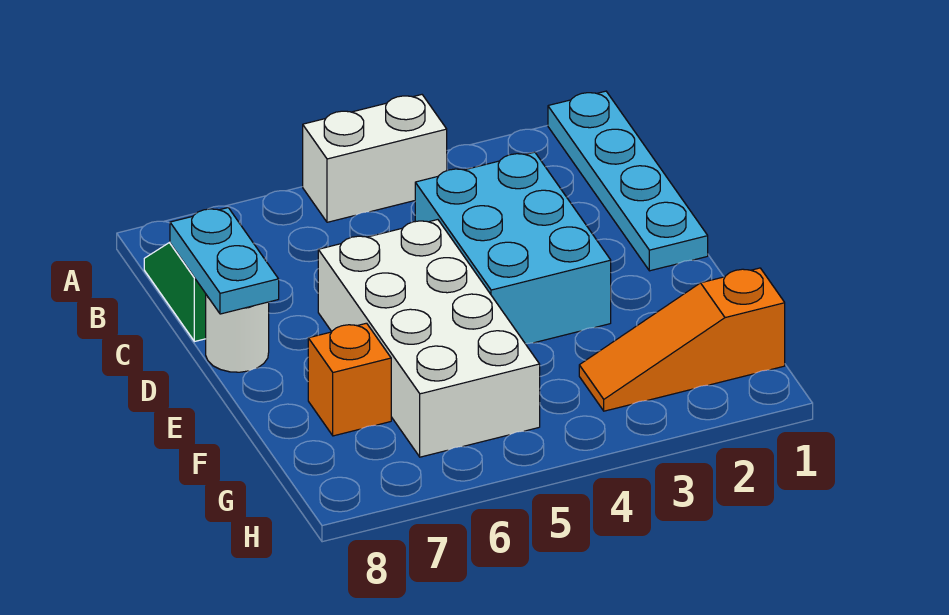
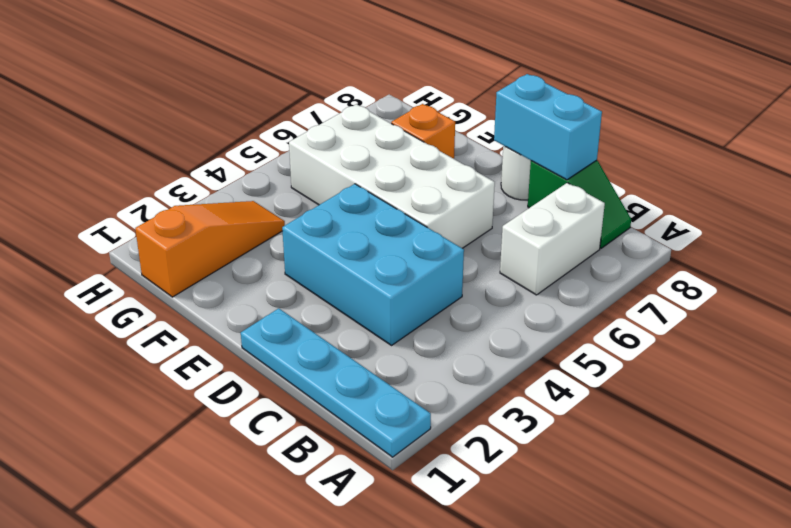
white 1x2 brick [303,95,447,222] -> white 1x2 brick moved to [500,183,605,295]
cyan 1x2 plate [170,208,279,314] -> cyan 1x2 brick [494,74,602,180]

